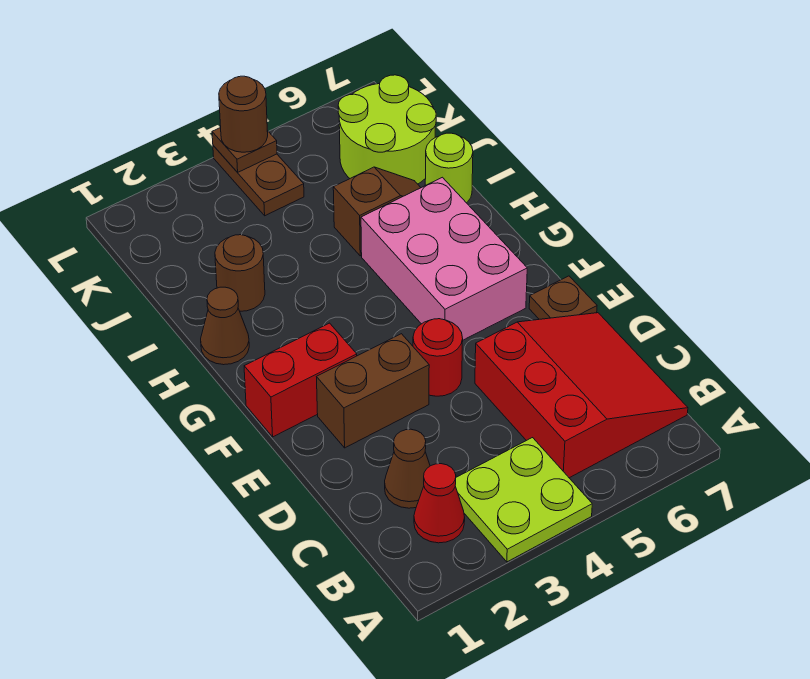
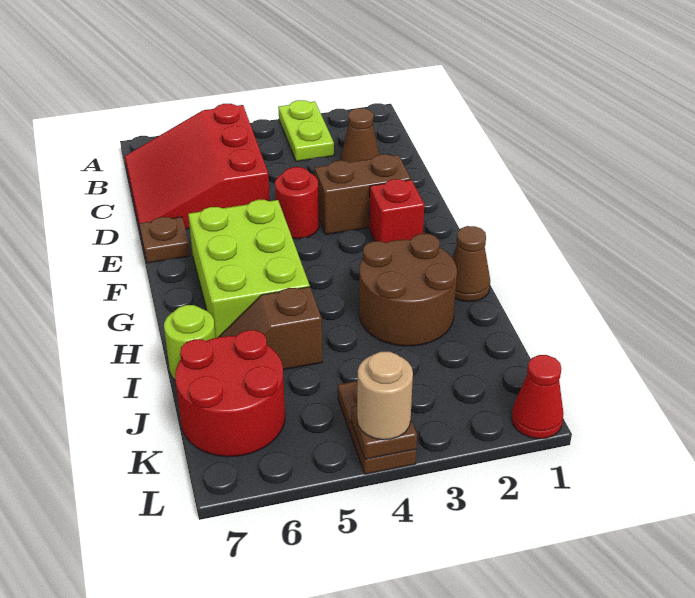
lime 2x2 plate [455,438,592,562] -> lime 1x2 plate [278,100,334,161]
red 1x1 cone [414,464,465,543] -> red 1x1 cone moved to [511,355,564,439]
red 1x2 brick [244,323,357,437] -> red 1x1 brick [369,179,424,243]
pink 2x3 brick [361,177,527,340] -> lime 2x3 brick [188,200,310,338]
brown 1x1 round brick [215,235,265,311] -> brown 2x2 round brick [359,234,457,346]
lime 2x2 round brick [338,75,436,184] -> red 2x2 round brick [175,330,285,457]
brown 1x1 round brick [219,76,268,152] -> tan 1x1 round brick [357,352,413,440]

